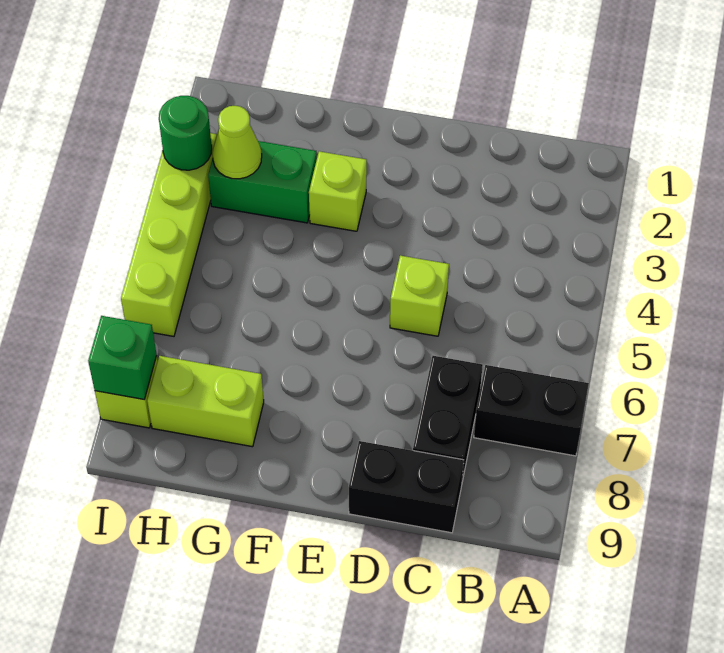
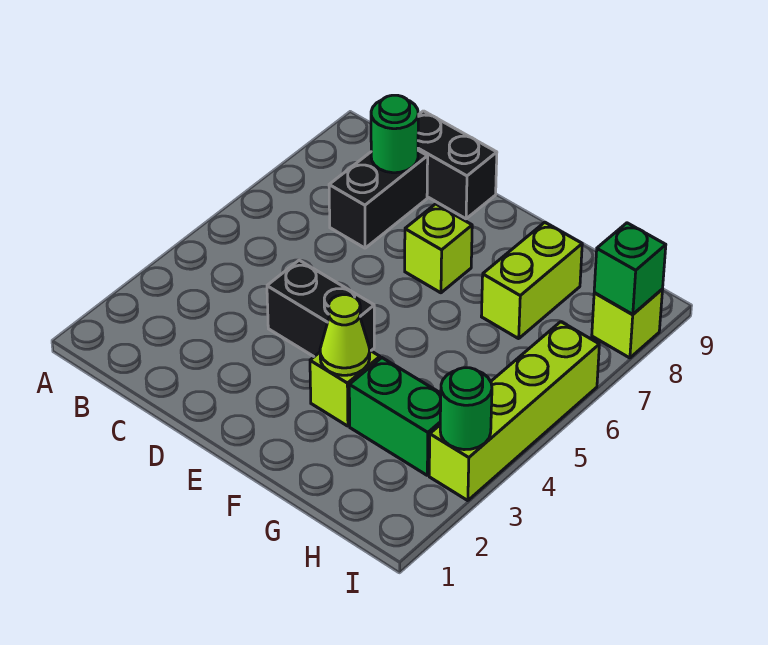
black 1x2 brick [474,365,589,456] -> black 1x2 brick moved to [267,260,374,357]
none -> green 1x1 round brick [371,95,418,173]
lime 1x1 brick [390,255,449,336] -> lime 1x1 brick moved to [405,204,472,293]
lime 1x2 brick [147,356,264,447] -> lime 1x2 brick turned to [481,222,582,339]
lime 1x1 cone [213,106,262,179] -> lime 1x1 cone moved to [320,295,370,375]

